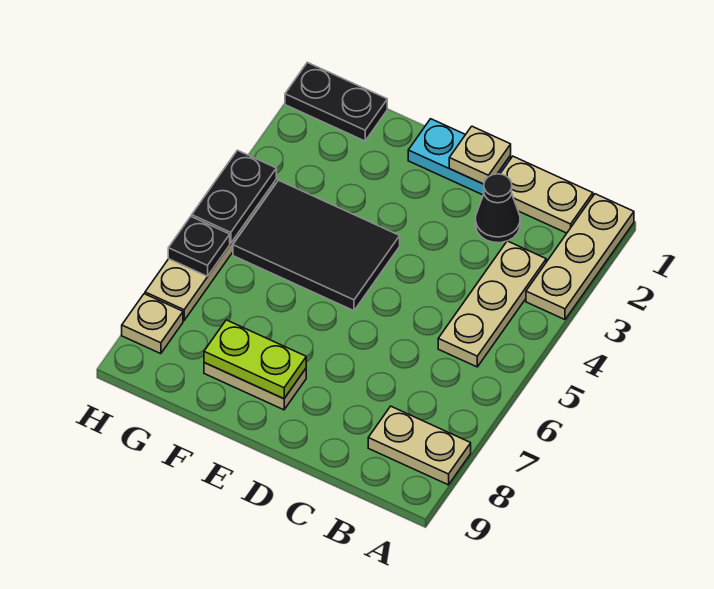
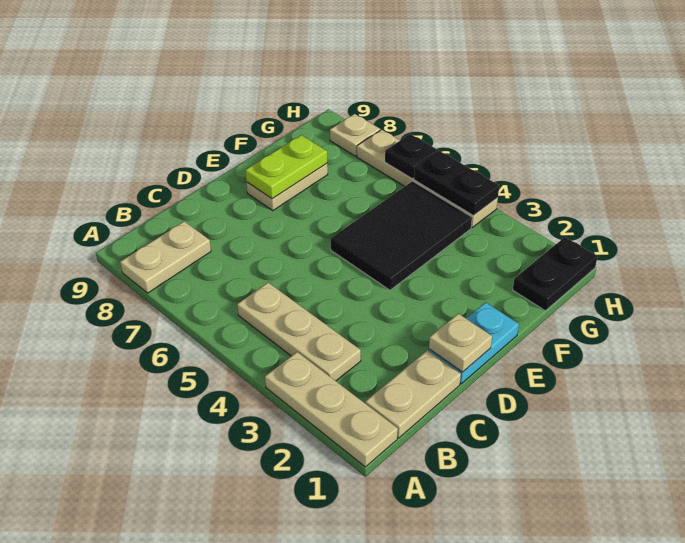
black 1x1 cone [475,174,520,243] -> none

